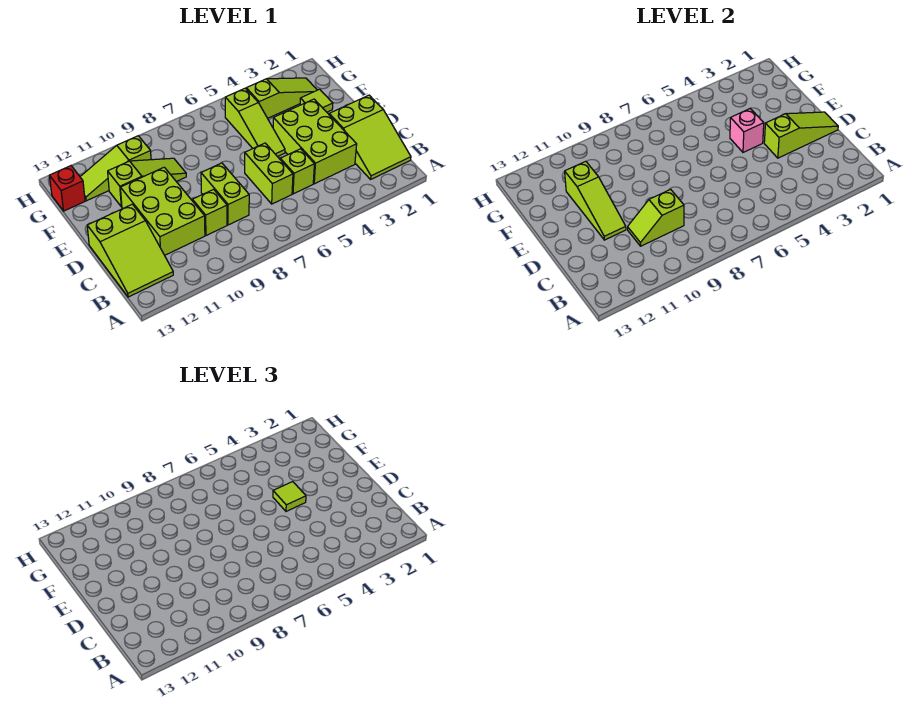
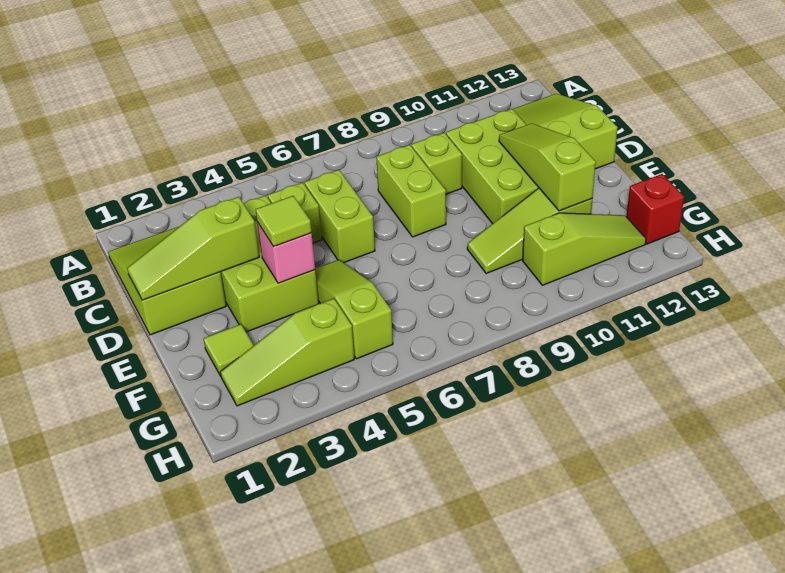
lime 1x2 slope [628,189,684,246] -> none

